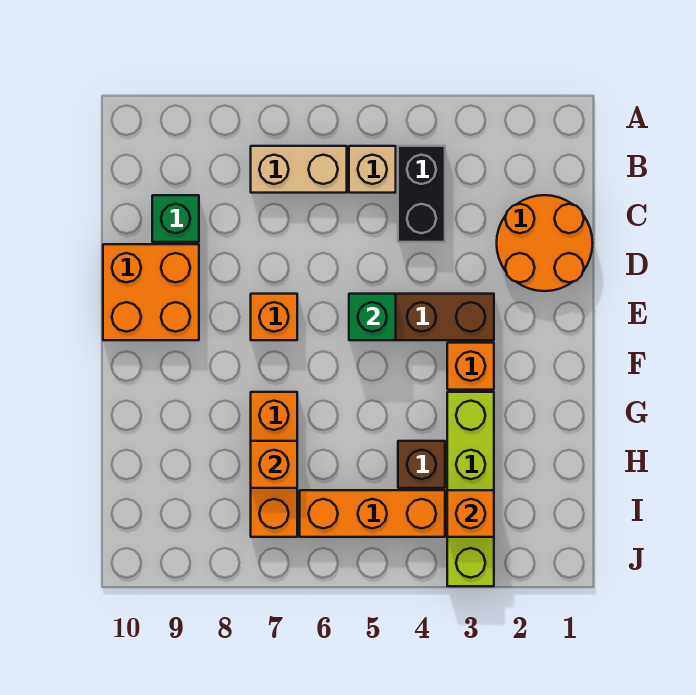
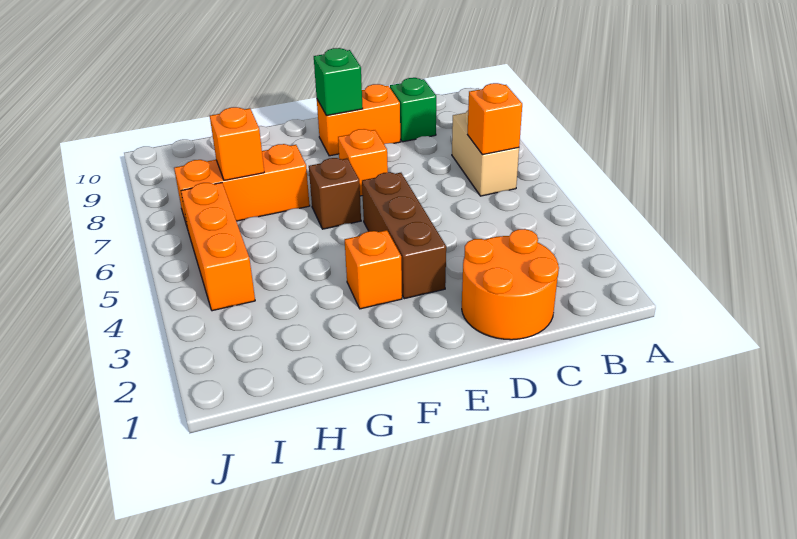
black 1x2 brick [398,146,445,242] -> none
tan 1x1 brick [349,146,396,193] -> none
orange 2x2 brick [103,244,199,340] -> orange 1x2 brick [317,84,400,156]
green 1x1 brick [349,294,396,340] -> green 1x1 brick moved to [314,48,363,116]
lime 1x4 brick [447,392,494,586] -> none
brown 1x1 brick [398,441,445,488] -> brown 1x1 brick moved to [309,158,361,229]
orange 1x1 brick [447,490,494,537] -> orange 1x1 brick moved to [467,83,522,155]

